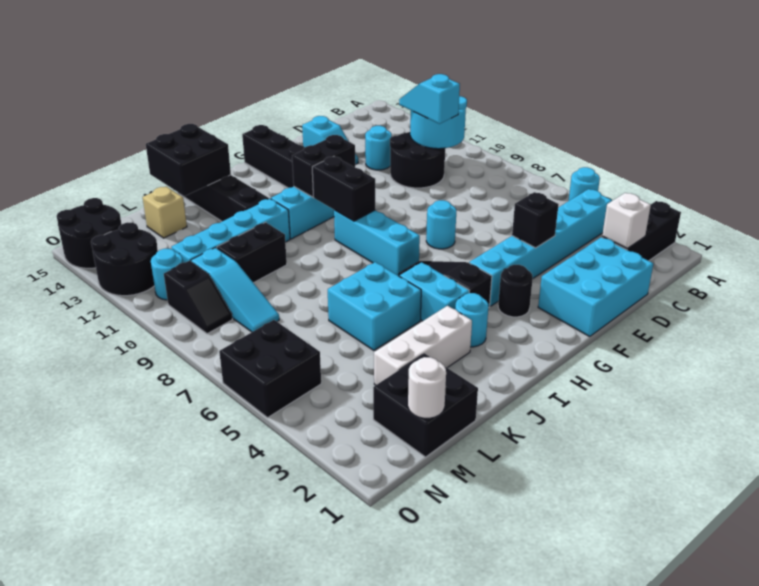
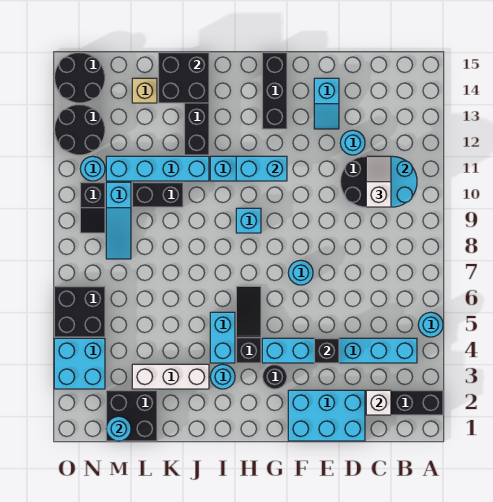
cyan 1x2 slope [399,74,460,124] -> white 1x2 slope [366,156,391,207]
black 1x2 brick [292,135,355,197] -> cyan 1x2 brick [236,156,287,181]
cyan 1x3 brick [334,210,420,276] -> cyan 1x1 brick [236,208,261,233]
black 1x2 brick [312,157,375,221] -> none
cyan 2x2 brick [328,262,421,350] -> cyan 2x2 brick moved to [54,338,105,389]
white 1x1 round brick [408,357,446,418] -> cyan 1x1 round brick [106,416,131,441]

